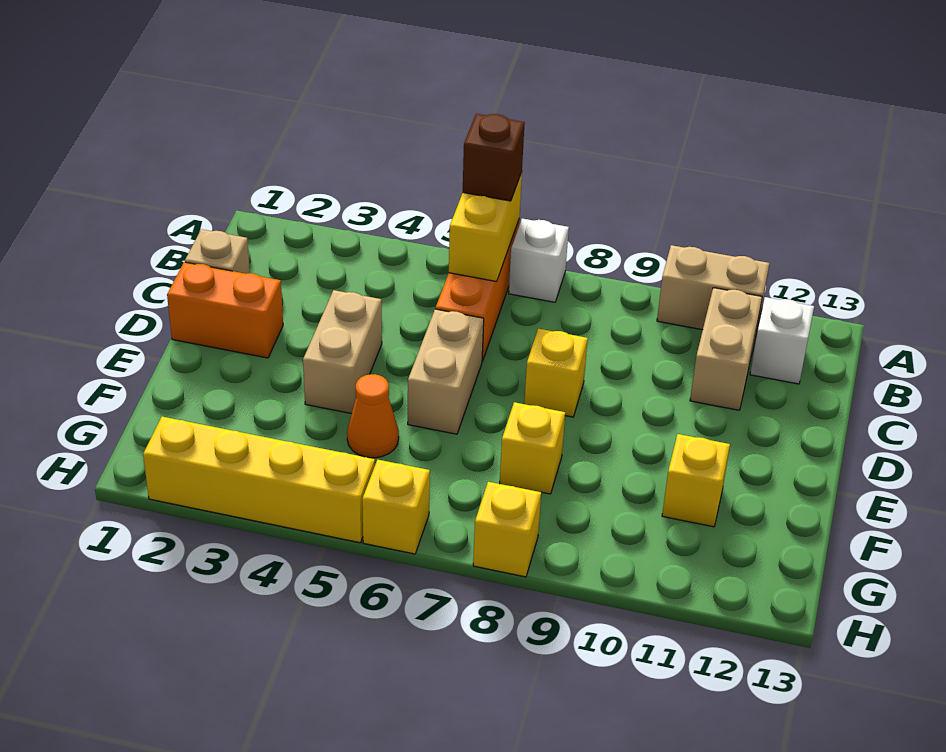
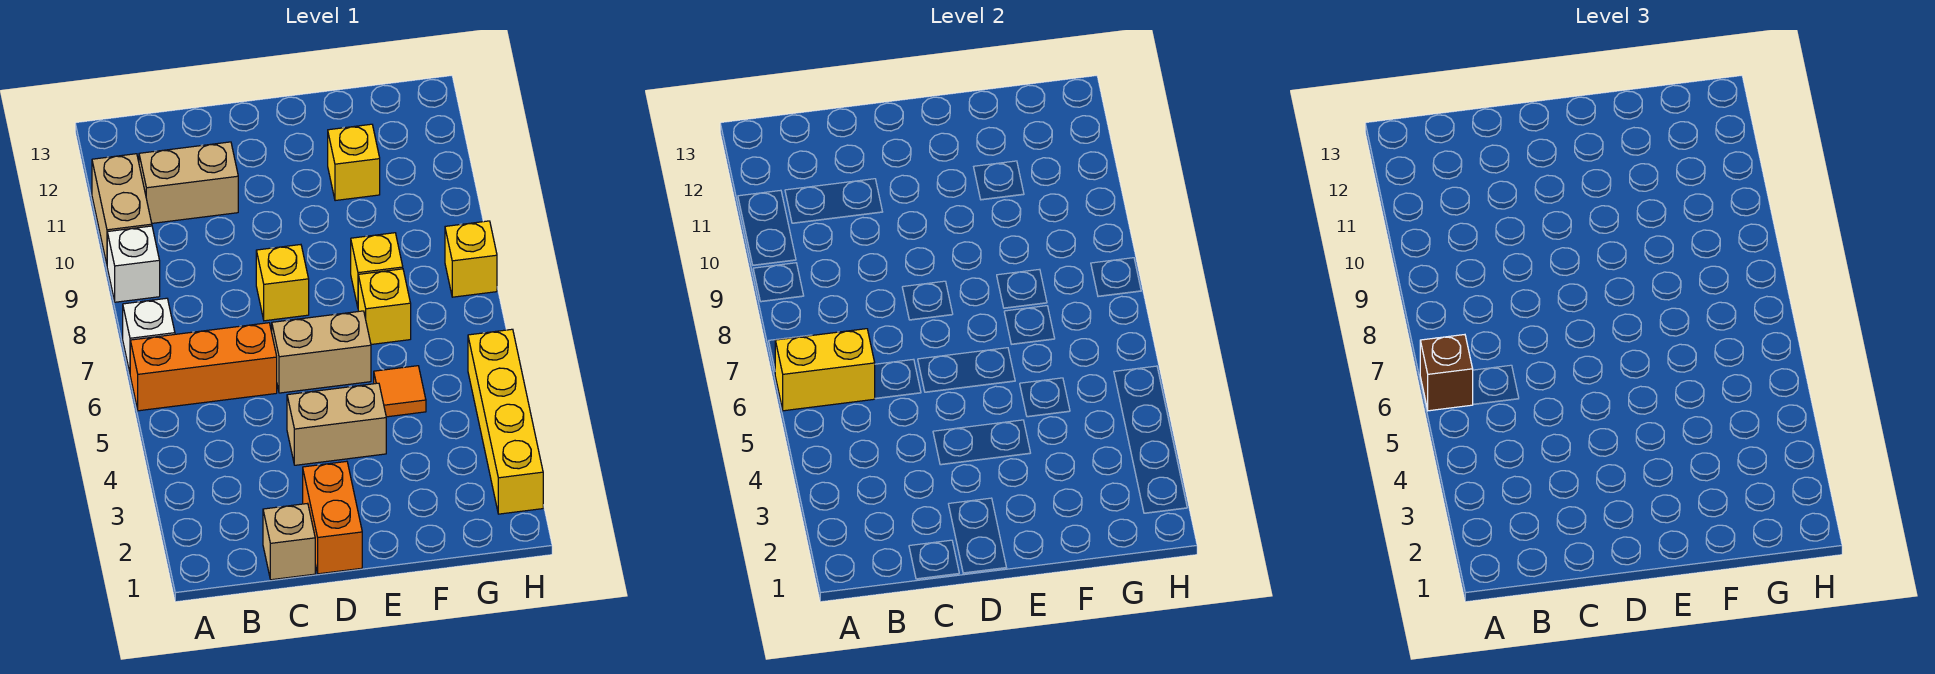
white 1x1 brick [750,297,814,384] -> white 1x1 brick moved to [107,226,160,302]
orange 1x1 cone [347,374,399,458] -> orange 1x1 tile [374,366,426,417]
yellow 1x1 brick [362,460,430,554] -> yellow 1x1 brick moved to [358,269,411,344]

